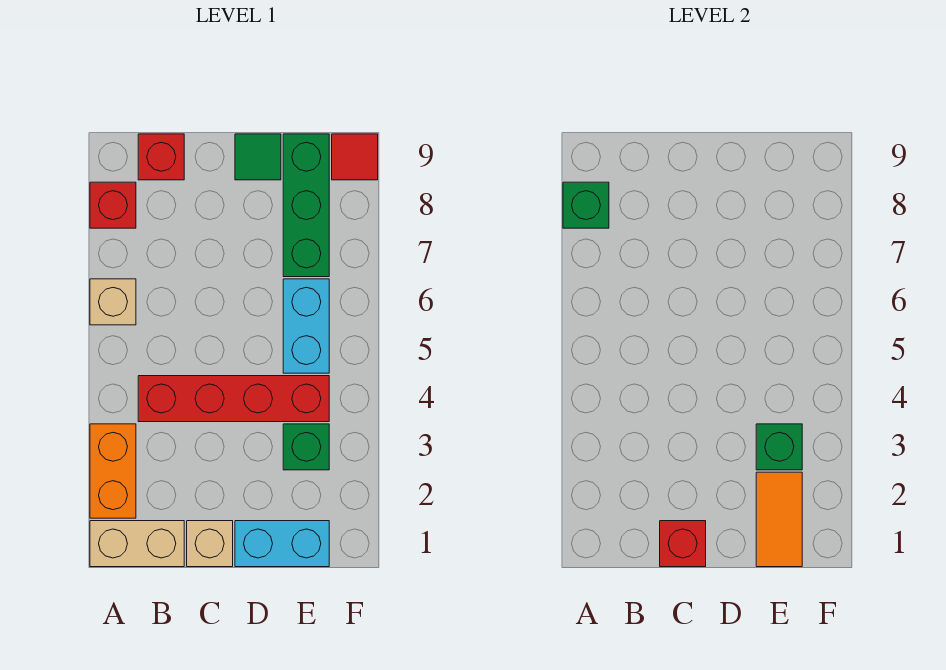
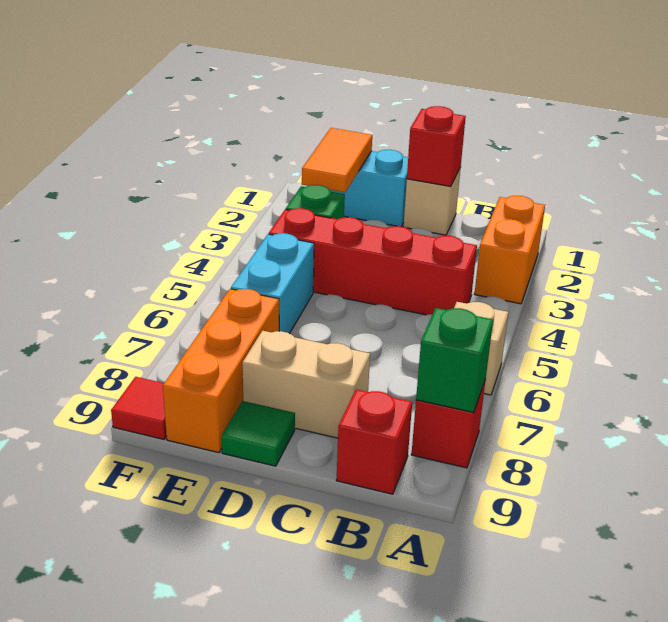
tan 1x2 brick [90,521,184,567] -> tan 1x2 brick moved to [242,331,370,438]
green 1x1 brick [756,424,802,470] -> none
green 1x3 brick [283,134,329,277] -> orange 1x3 brick [163,289,279,453]

